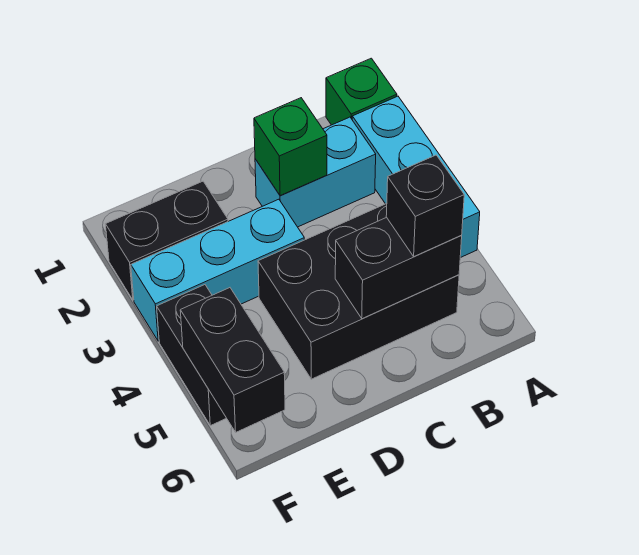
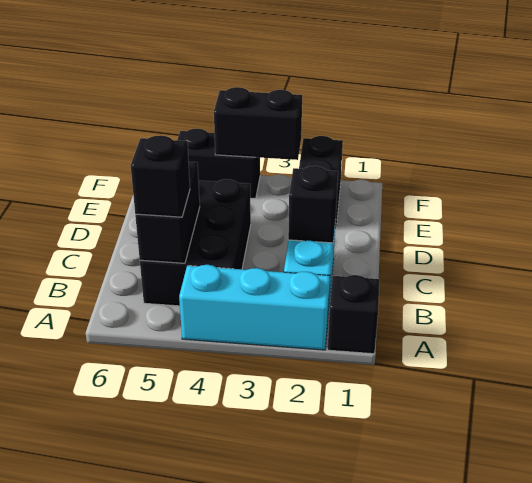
green 1x1 brick [326,58,397,125] -> black 1x1 brick [328,275,379,354]
green 1x1 brick [254,98,327,196] -> black 1x1 brick [288,166,338,243]
cyan 1x3 brick [131,199,304,341] -> none
black 1x2 brick [180,288,285,432] -> black 1x2 brick moved to [214,87,302,160]

